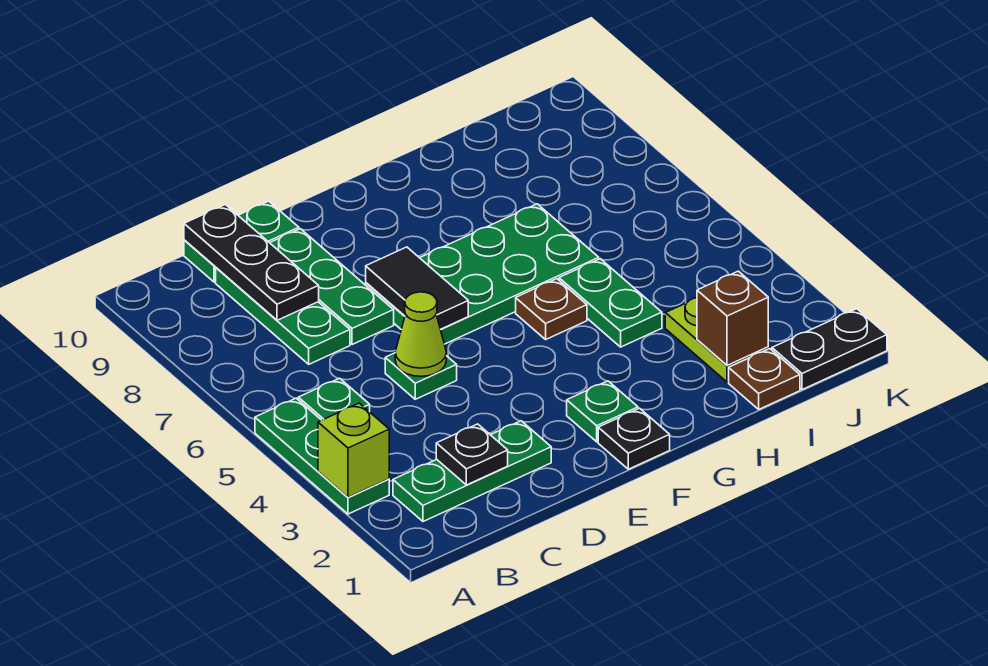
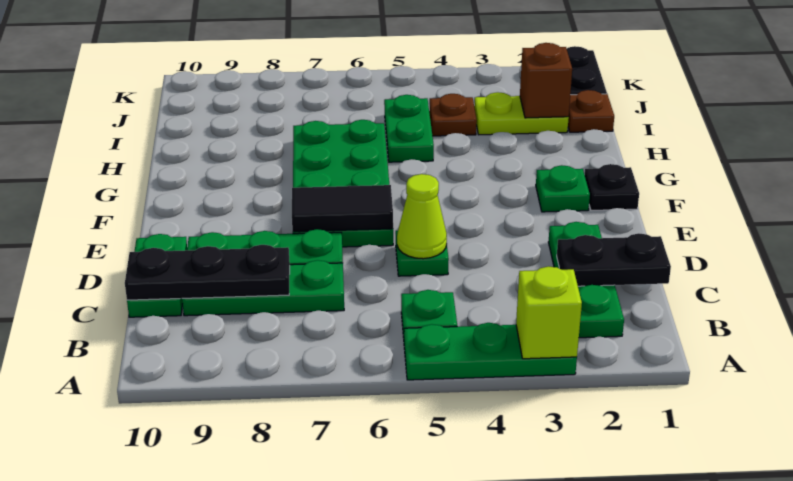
black 1x1 plate [436,424,508,485] -> black 1x2 plate [557,233,671,286]
brown 1x1 plate [516,279,587,339] -> brown 1x1 plate moved to [429,94,477,136]
green 1x2 plate [559,259,662,347] -> green 1x2 plate turned to [384,95,434,162]

